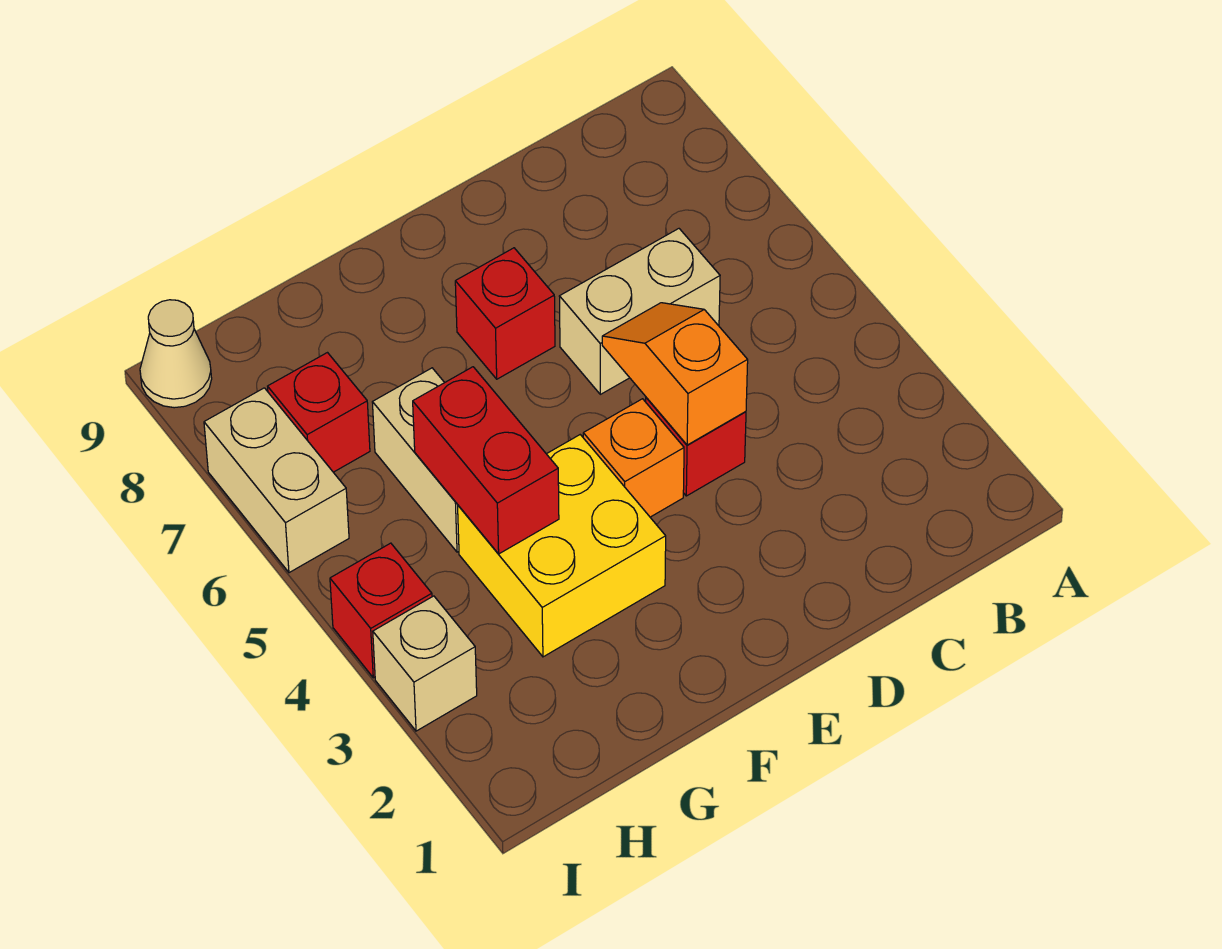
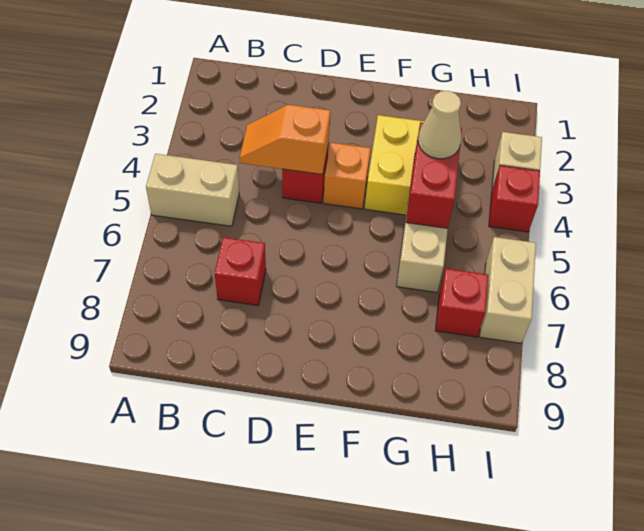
tan 1x2 brick [559,229,720,394] -> tan 1x2 brick moved to [146,154,239,226]
orange 1x2 slope [602,303,748,445] -> orange 1x2 slope turned to [240,105,330,175]
red 1x1 brick [455,248,555,379] -> red 1x1 brick moved to [215,237,266,305]
tan 1x1 cone [140,300,212,408] -> tan 1x1 cone moved to [418,91,462,159]

